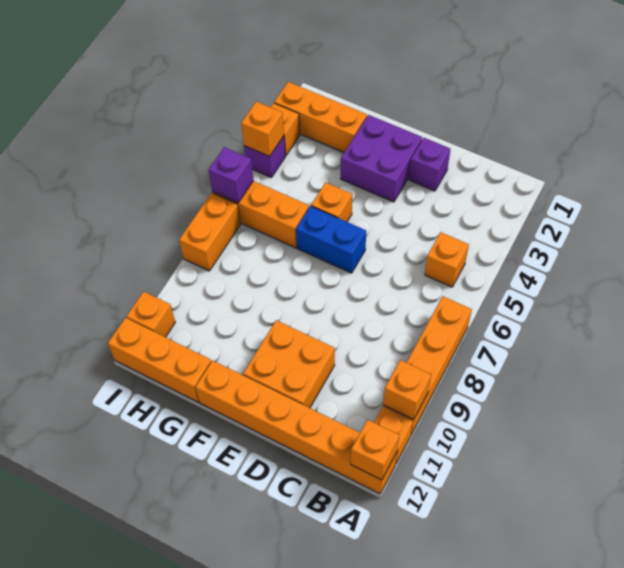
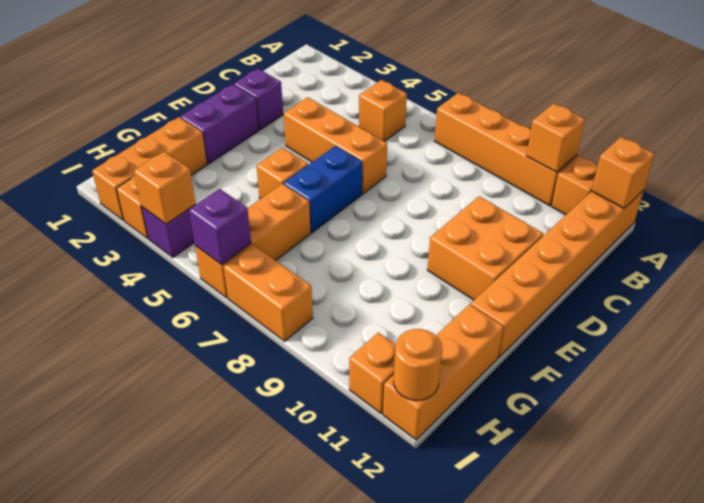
none -> orange 1x3 brick [284,97,387,194]
purple 2x2 brick [341,115,422,202] -> purple 1x2 brick [180,84,259,164]
none -> orange 1x1 round brick [394,329,442,400]

